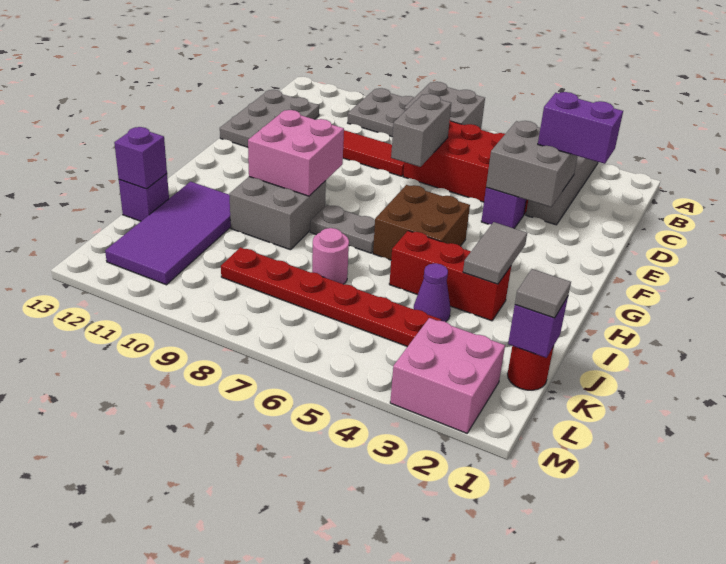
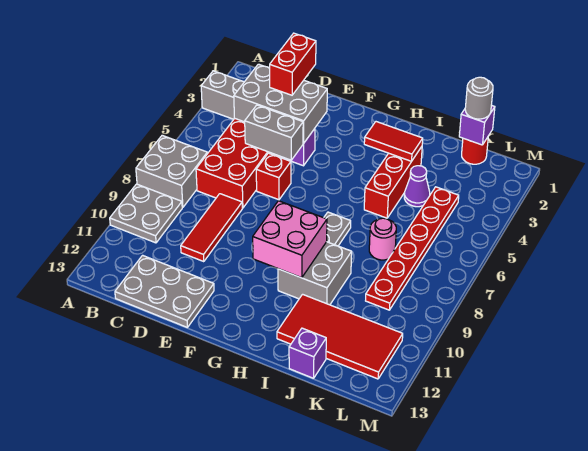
purple 1x2 brick [538,92,623,164] -> red 1x2 brick [270,33,316,95]
grey 2x2 brick [486,121,577,207] -> grey 2x3 brick [234,64,327,143]
grey 1x2 brick [391,94,451,167] -> grey 1x2 brick moved to [245,105,303,160]
none -> red 1x1 brick [256,153,291,200]
brown 2x2 brick [373,185,470,260] -> none
grey 1x2 tile [463,222,527,284] -> red 1x2 tile [364,122,423,161]
purple 2x4 tile [105,182,231,285] -> red 2x4 tile [277,294,403,379]
purple 1x1 brick [114,127,167,189] -> none
grey 1x1 tile [515,269,571,318] -> grey 1x1 round brick [465,77,493,119]
pink 2x2 brick [390,318,505,433] -> none

